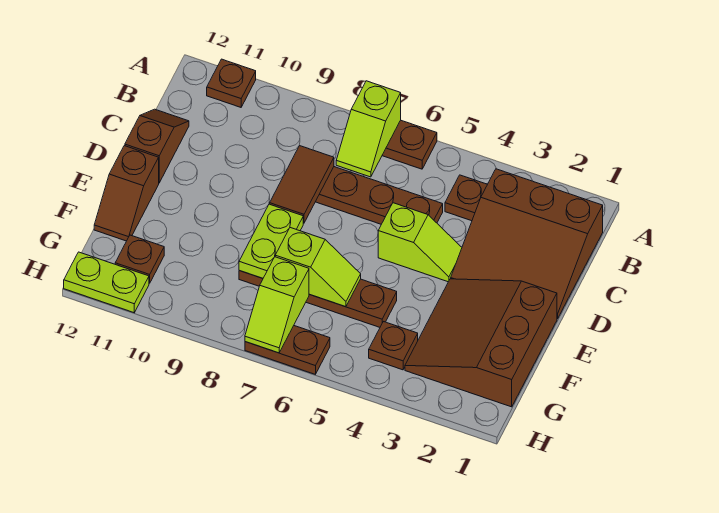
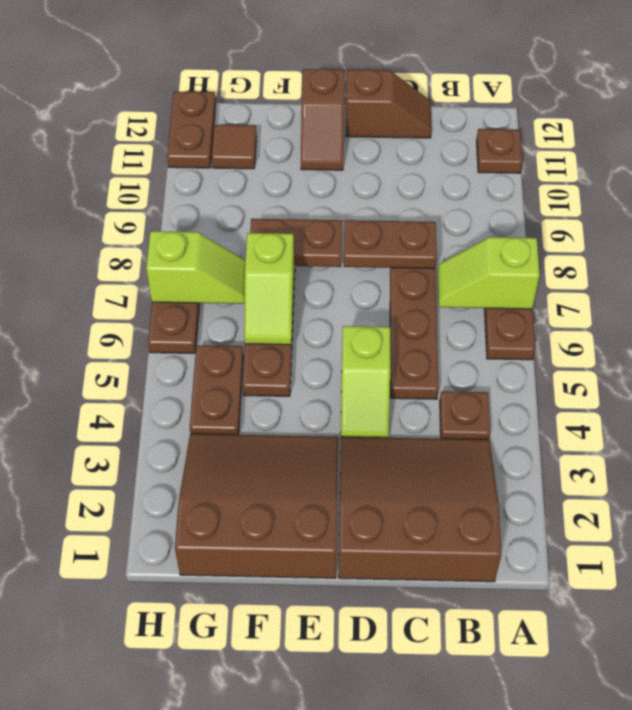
brown 3x3 slope [451,169,603,319] -> brown 3x3 slope turned to [338,437,501,582]
brown 1x2 tile [270,146,334,223] -> brown 1x2 plate [344,220,437,269]
lime 1x2 plate [239,204,303,278] -> brown 1x2 plate [250,219,342,267]
brown 1x2 slope [94,146,159,241] -> brown 1x2 slope turned to [301,69,345,170]
brown 1x1 plate [369,322,418,370] -> brown 1x2 plate [190,345,243,435]
lime 1x2 slope [245,257,309,353] -> lime 1x2 slope turned to [146,231,246,304]
brown 1x1 plate [115,235,164,283] -> brown 1x1 tile [212,125,257,169]
lime 1x2 plate [64,252,149,313] -> brown 1x2 plate [167,91,216,168]

